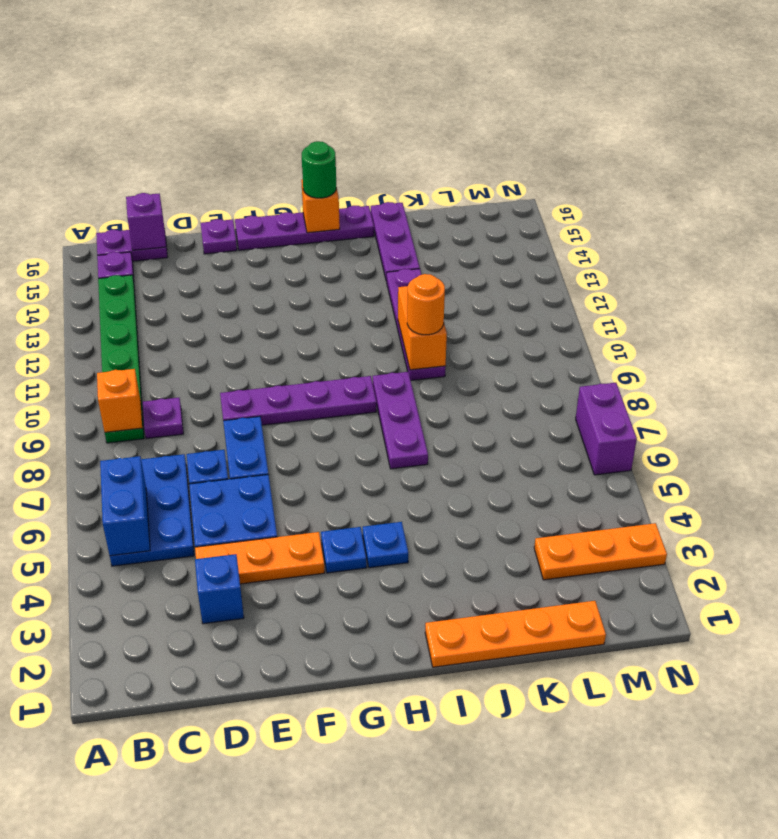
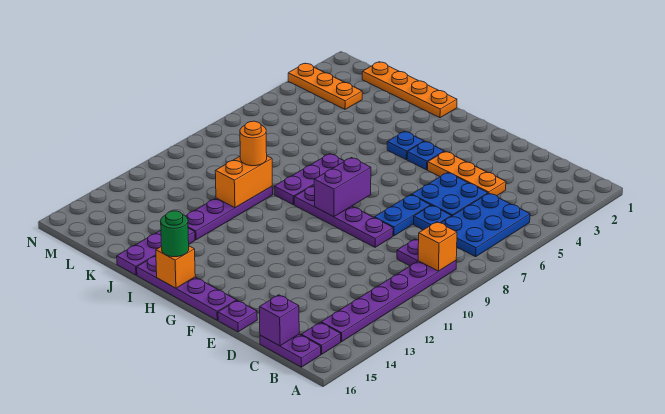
blue 1x2 brick [100,456,150,556] -> none
green 1x6 plate [98,275,144,443] -> purple 1x6 plate [321,261,456,342]
blue 1x1 brick [195,554,244,624] -> none
purple 1x2 brick [576,383,637,475] -> purple 1x2 brick moved to [314,158,371,217]

